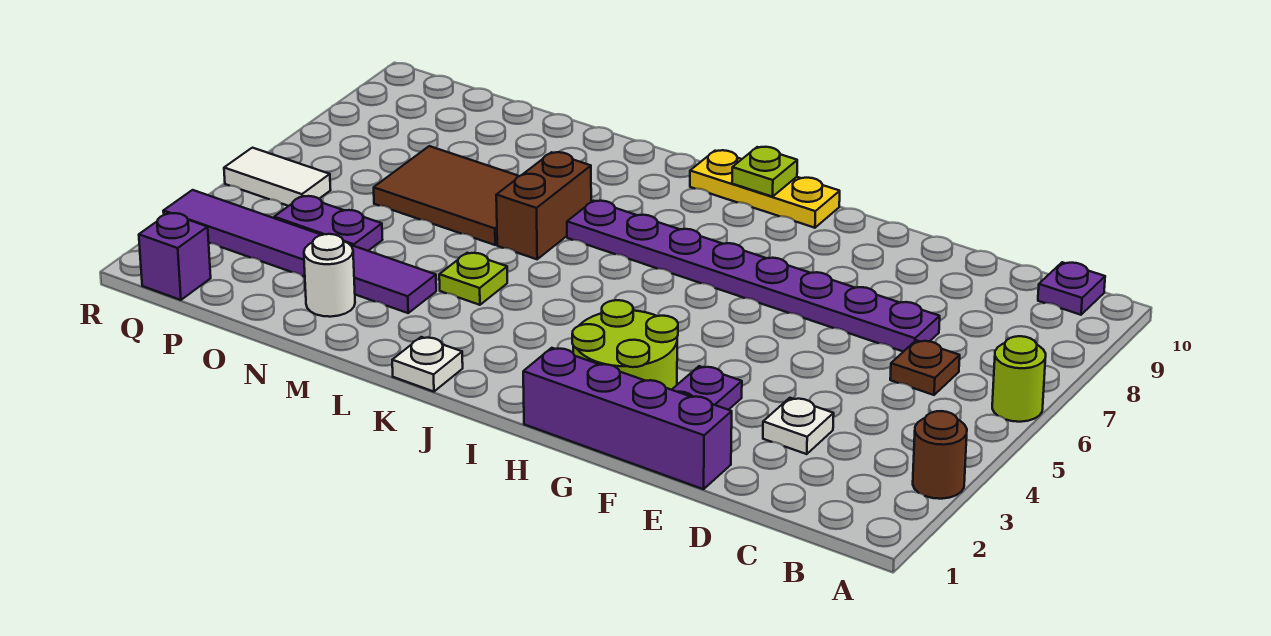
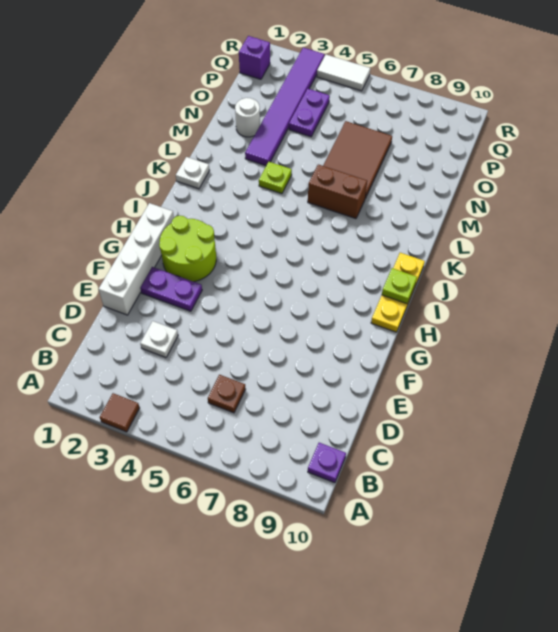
brown 1x1 round brick [913,411,967,499] -> brown 1x1 tile [100,393,140,432]
lime 1x1 round brick [992,336,1046,422] -> none
purple 1x8 plate [567,201,940,352] -> none
purple 1x4 brick [523,348,732,489] -> white 1x4 brick [99,203,174,315]
white 1x2 tile [224,148,331,206] -> white 1x2 tile turned to [317,55,370,91]

